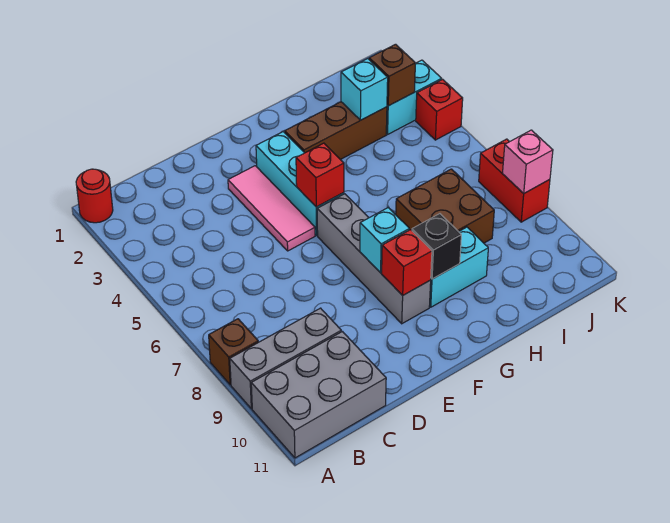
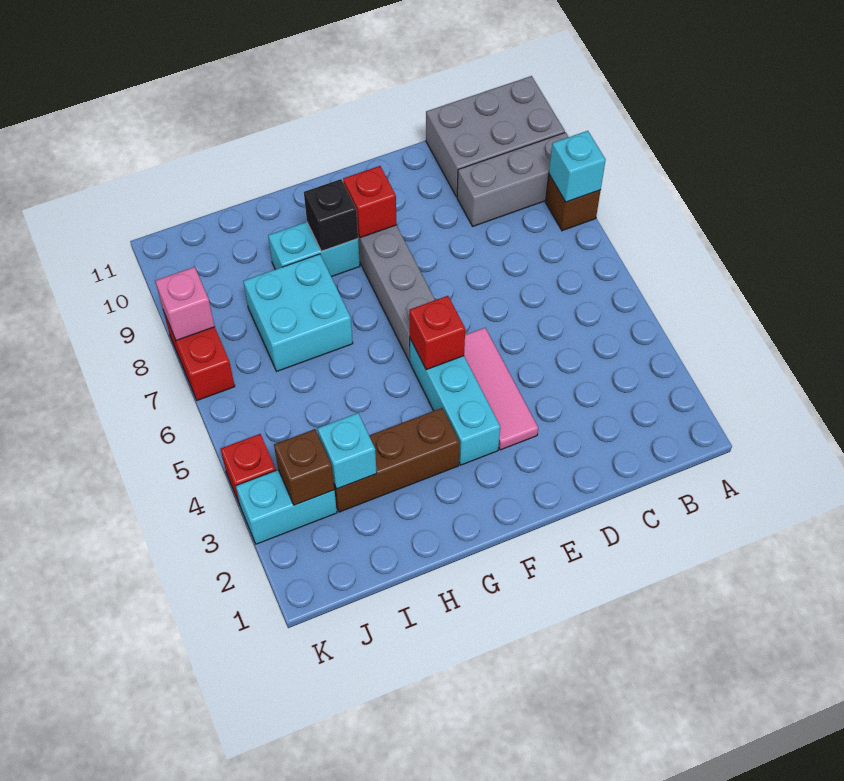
red 1x1 round brick [76,169,113,223] -> none
cyan 1x1 brick [360,208,409,273] -> cyan 1x1 brick moved to [549,131,606,202]
brown 2x2 brick [396,169,494,243] -> cyan 2x2 brick [243,254,353,371]

